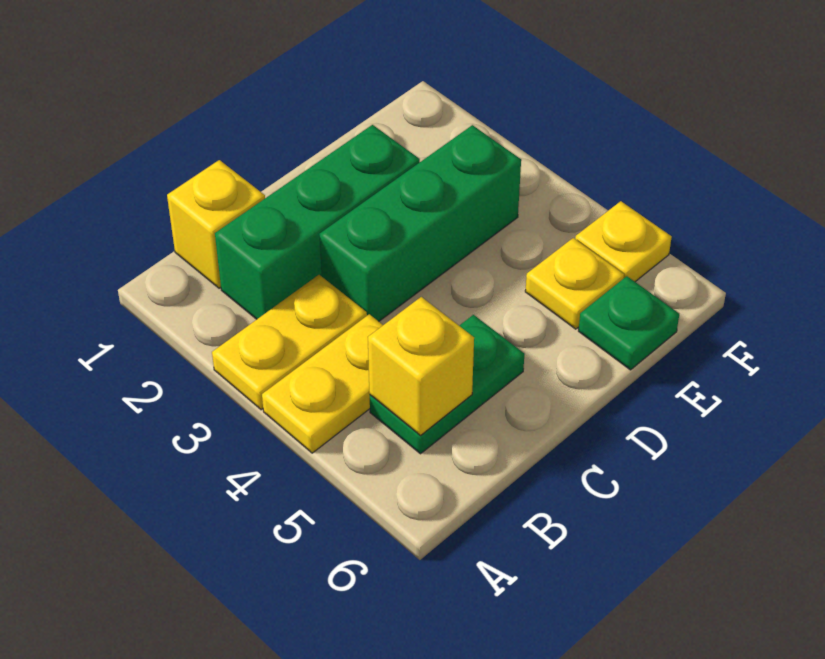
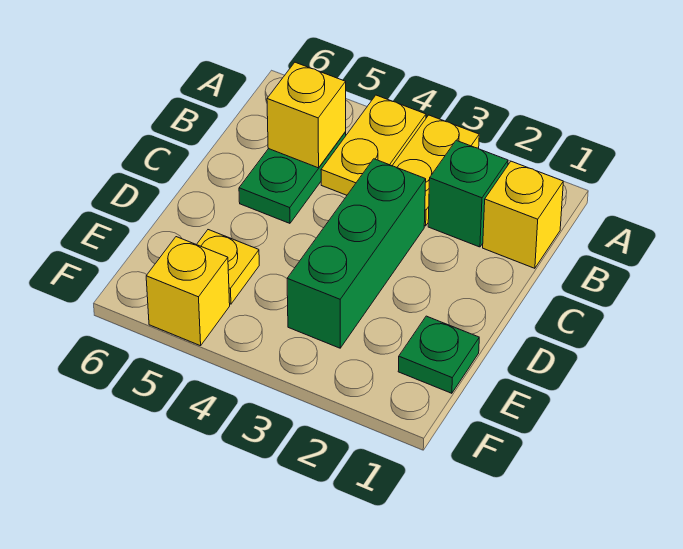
green 1x3 brick [215,125,420,319] -> green 1x1 brick [428,140,508,247]
green 1x1 plate [579,276,679,370] -> green 1x1 plate moved to [398,316,479,393]
yellow 1x1 plate [575,201,672,282] -> yellow 1x1 brick [146,237,230,346]

